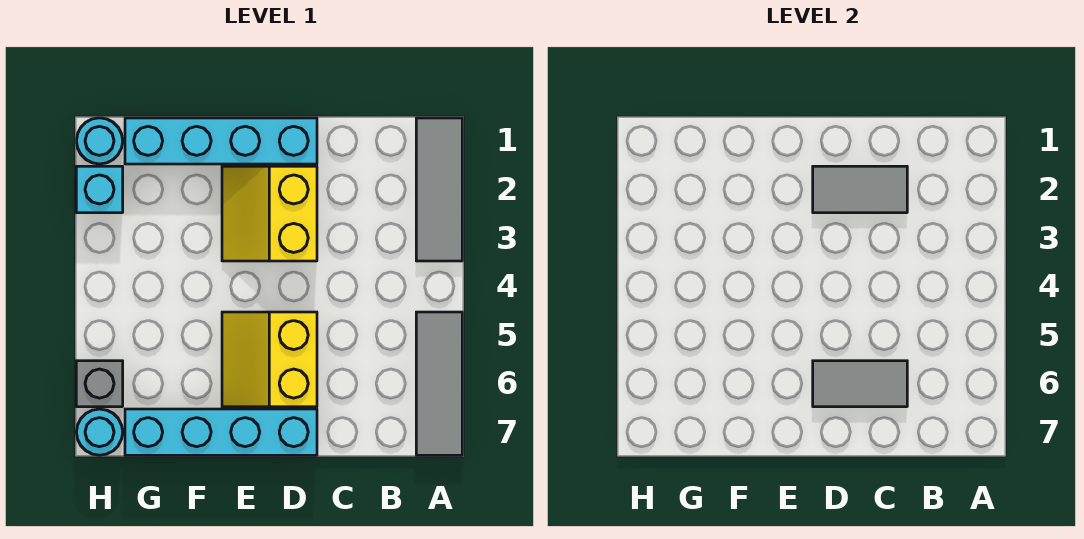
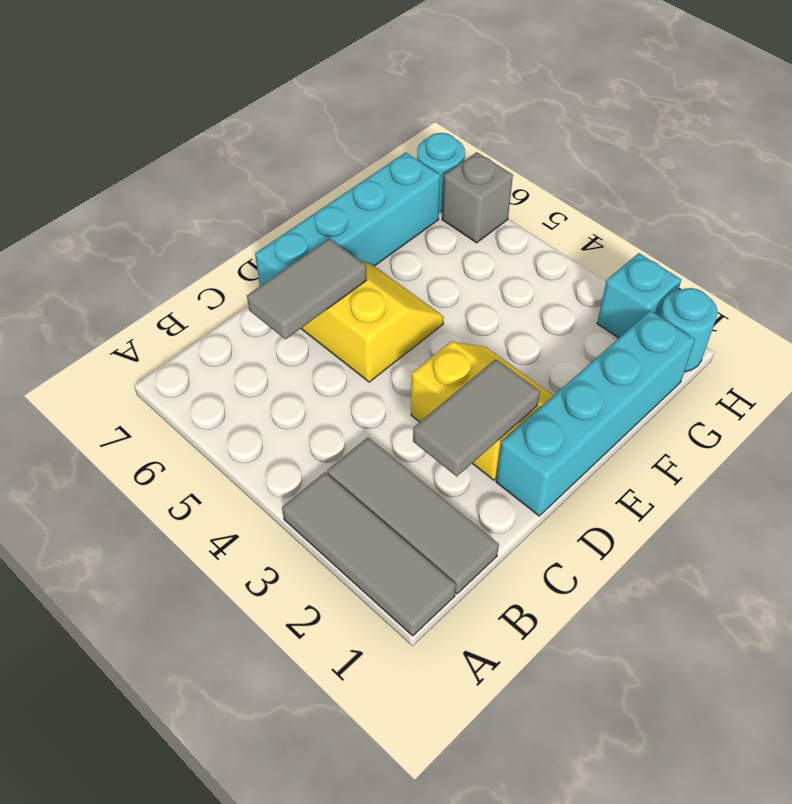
grey 1x3 tile [416,312,462,455] -> grey 1x3 tile moved to [327,437,499,594]

